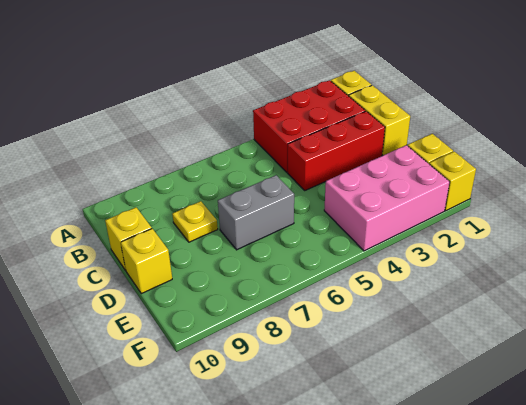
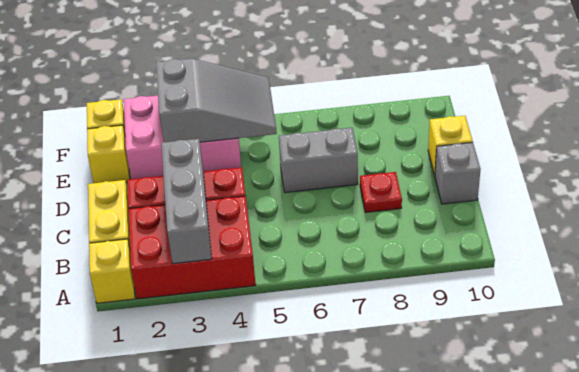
none -> grey 1x3 brick [161,139,212,264]
yellow 1x1 plate [172,201,218,242] -> red 1x1 plate [360,172,402,212]
yellow 1x1 brick [105,207,152,271] -> grey 1x1 brick [435,142,481,204]
none -> grey 2x3 slope [156,58,277,142]

